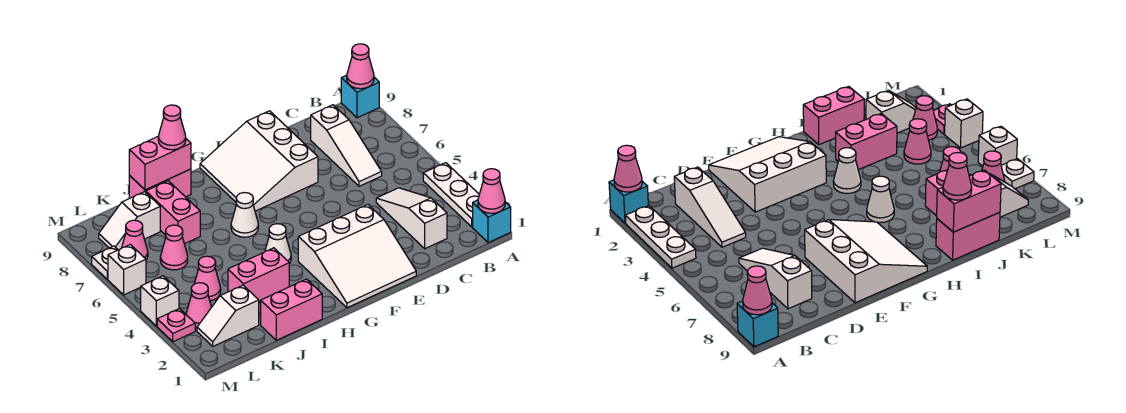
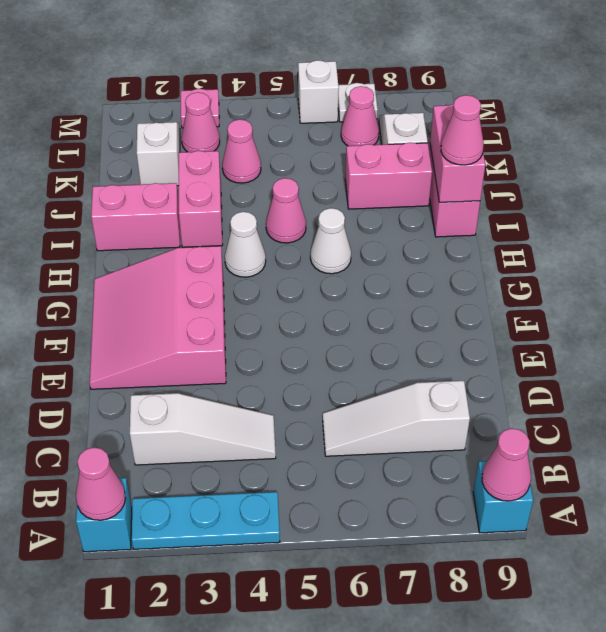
white 1x3 plate [423,163,479,227] -> cyan 1x3 plate [131,492,280,549]
white 3x3 slope [298,205,416,308] -> pink 3x3 slope [90,246,226,389]
white 3x3 slope [200,111,318,211] -> none
pink 1x2 brick [261,279,322,340] -> pink 1x2 brick turned to [91,183,180,251]
pink 1x1 cone [160,225,188,270] -> pink 1x1 cone moved to [266,178,306,243]
white 1x1 brick [141,276,179,326] -> none

